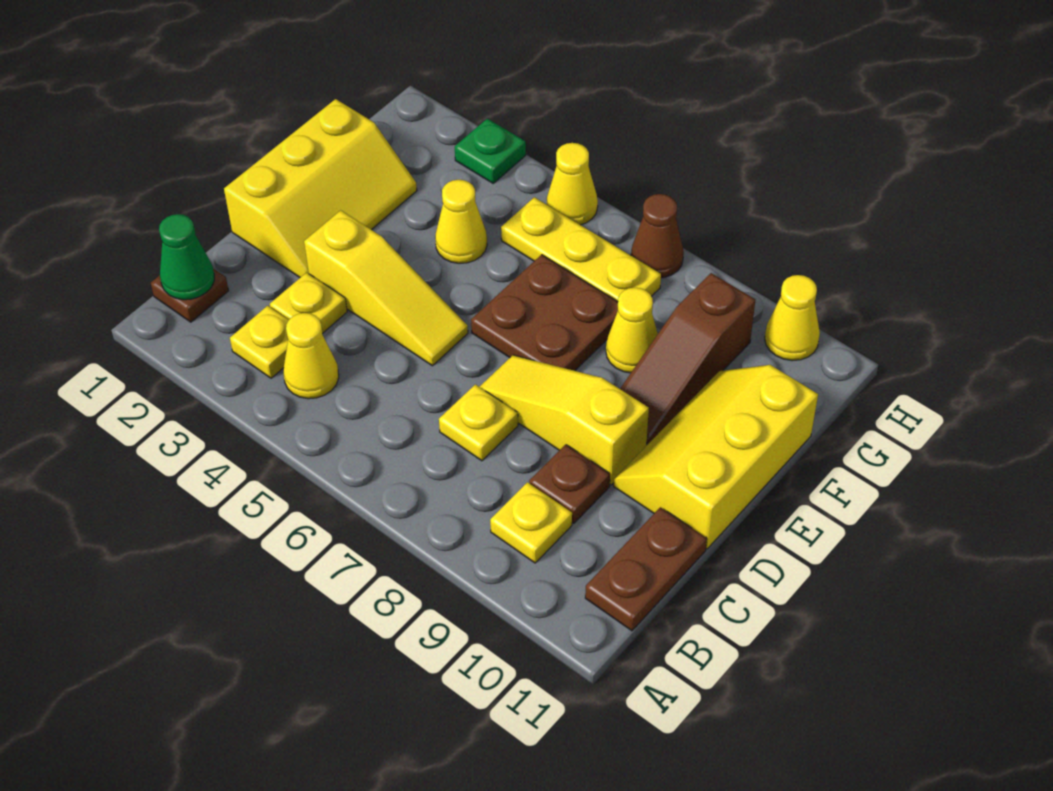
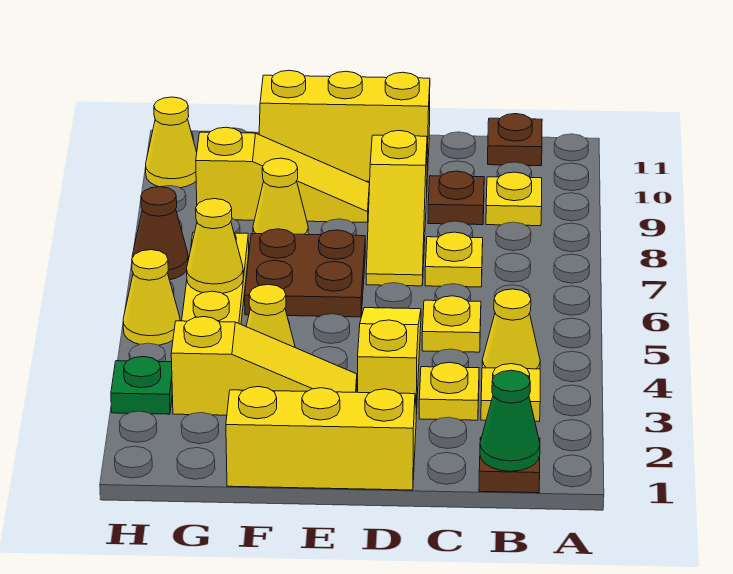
brown 1x2 plate [585,507,707,631] -> brown 1x1 plate [488,114,542,166]
none -> yellow 1x1 plate [422,296,481,352]
none -> yellow 1x3 slope [171,317,357,415]
brown 1x3 slope [620,273,755,446] -> yellow 1x3 slope [196,127,369,222]
none -> yellow 1x1 cone [187,199,243,294]

